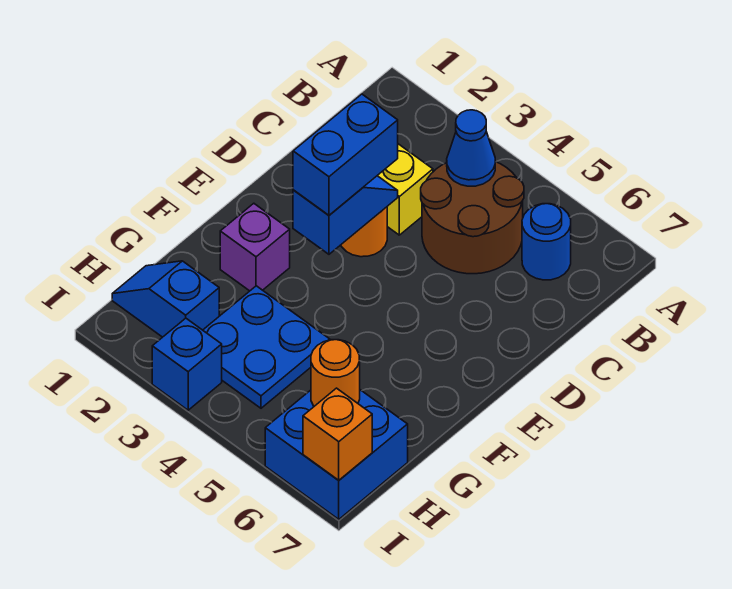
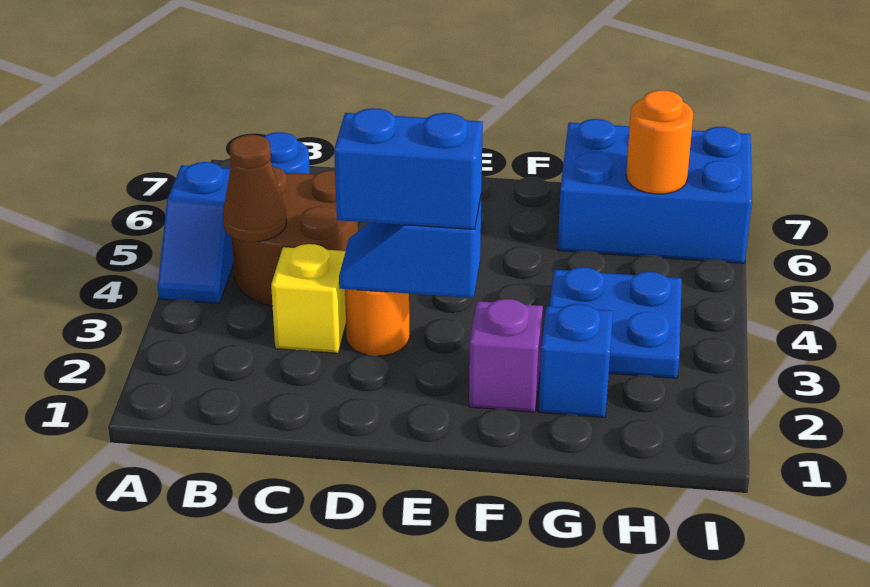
blue 1x1 cone [447,110,495,186] -> brown 1x1 cone [223,135,286,242]
blue 1x2 slope [112,261,219,337] -> blue 1x2 slope moved to [158,162,234,303]
blue 2x2 brick [265,390,408,519] -> blue 2x3 brick [558,119,752,263]
blue 1x1 brick [152,318,222,410] -> blue 1x1 brick moved to [539,304,613,417]
orange 1x1 brick [303,388,372,480] -> none

